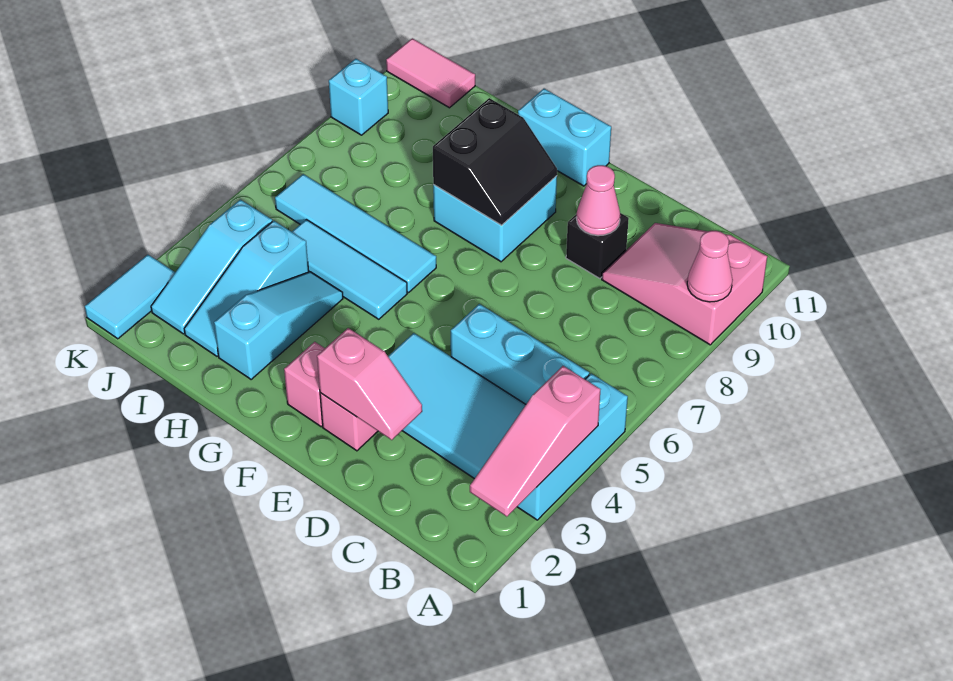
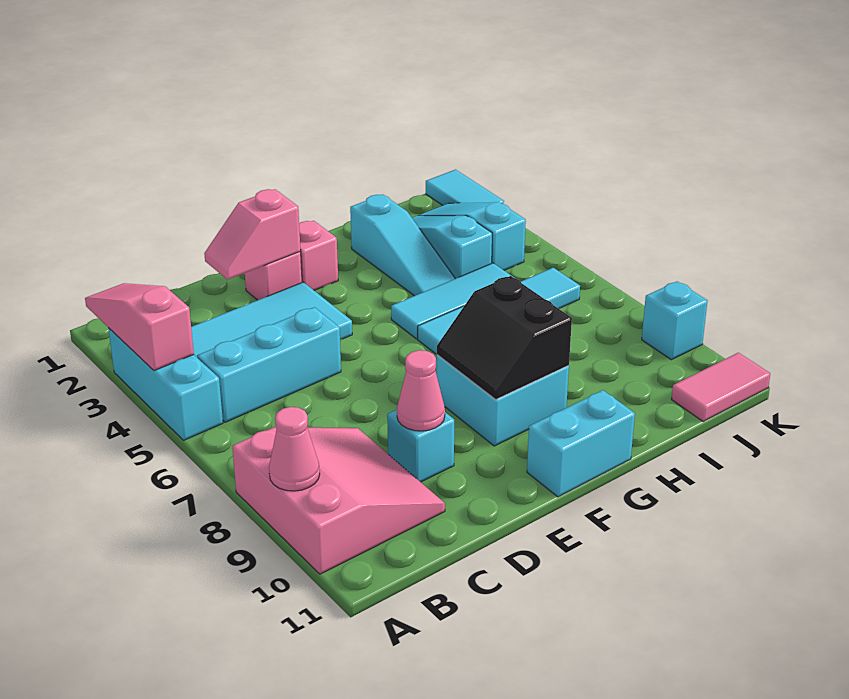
pink 2x3 slope [602,223,767,345] -> pink 3x3 slope [232,427,445,574]
black 1x1 brick [566,213,629,278] -> cyan 1x1 brick [387,410,454,482]

